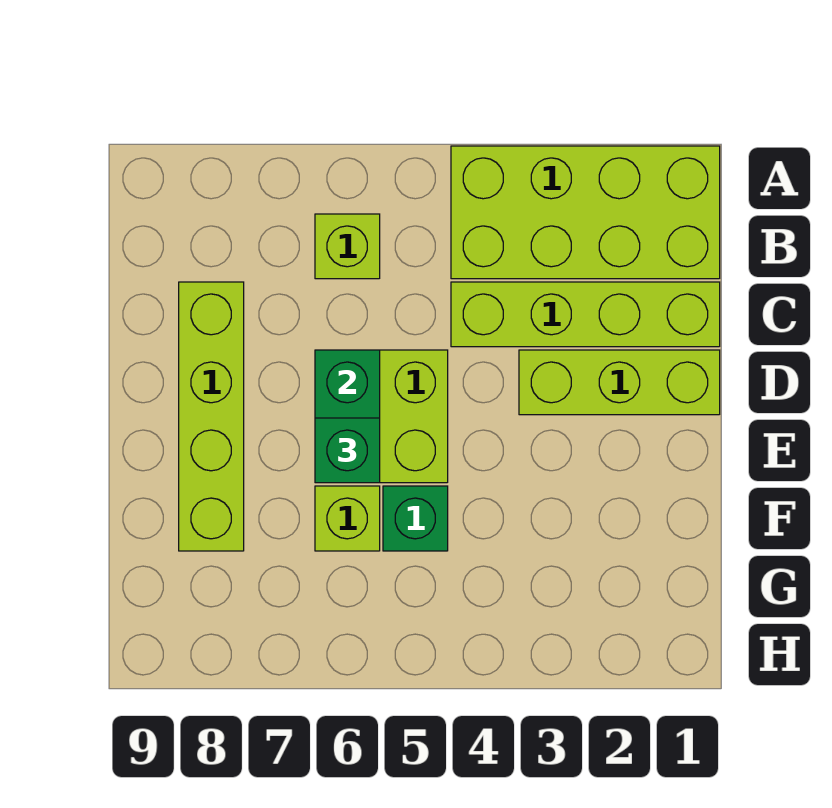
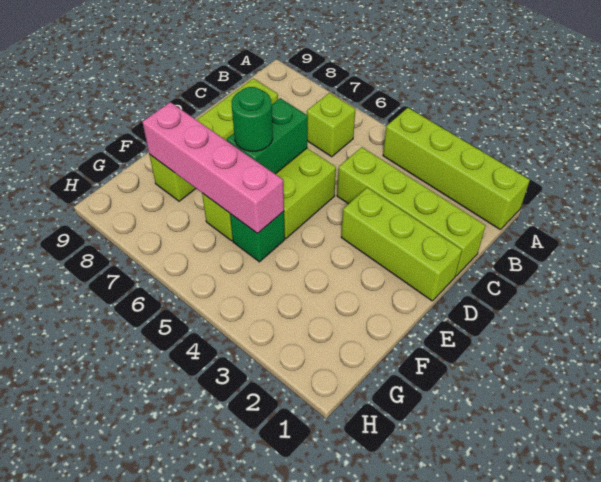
lime 2x4 brick [451,146,720,279] -> lime 1x4 brick [383,108,530,230]
green 1x1 brick [315,418,380,483] -> green 1x1 round brick [232,87,273,151]
none -> pink 1x4 brick [142,102,284,234]

